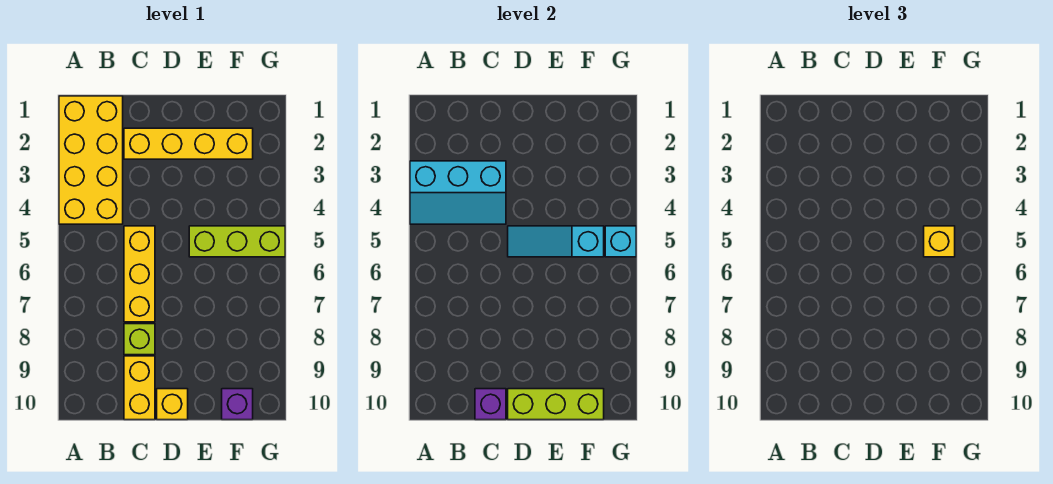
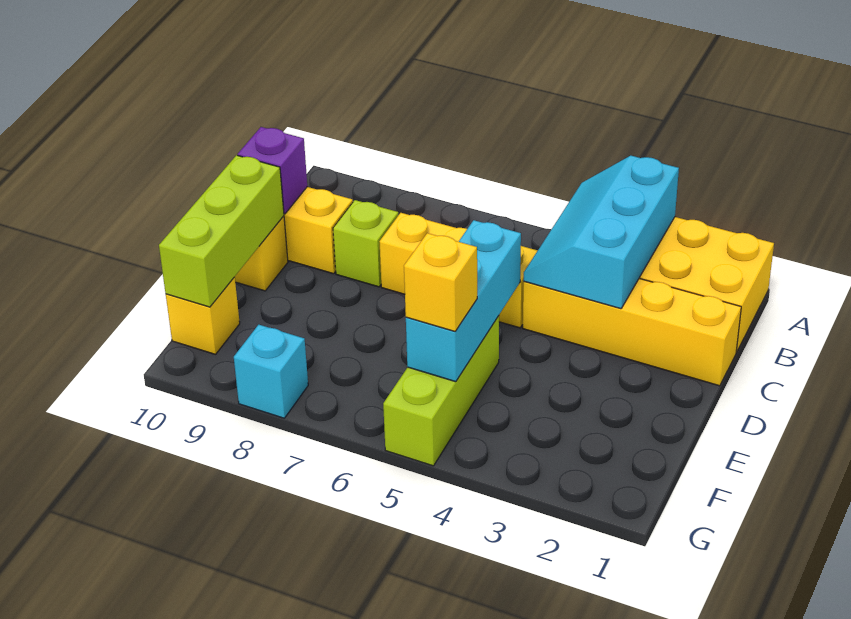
yellow 1x4 brick [124,128,253,159] -> yellow 1x4 brick turned to [523,278,741,386]
cyan 1x3 slope [508,226,604,257] -> cyan 1x3 brick [406,220,521,382]
purple 1x1 brick [222,389,253,420] -> yellow 1x1 brick [166,277,240,354]
cyan 1x1 brick [605,226,636,257] -> cyan 1x1 brick moved to [234,325,308,418]

